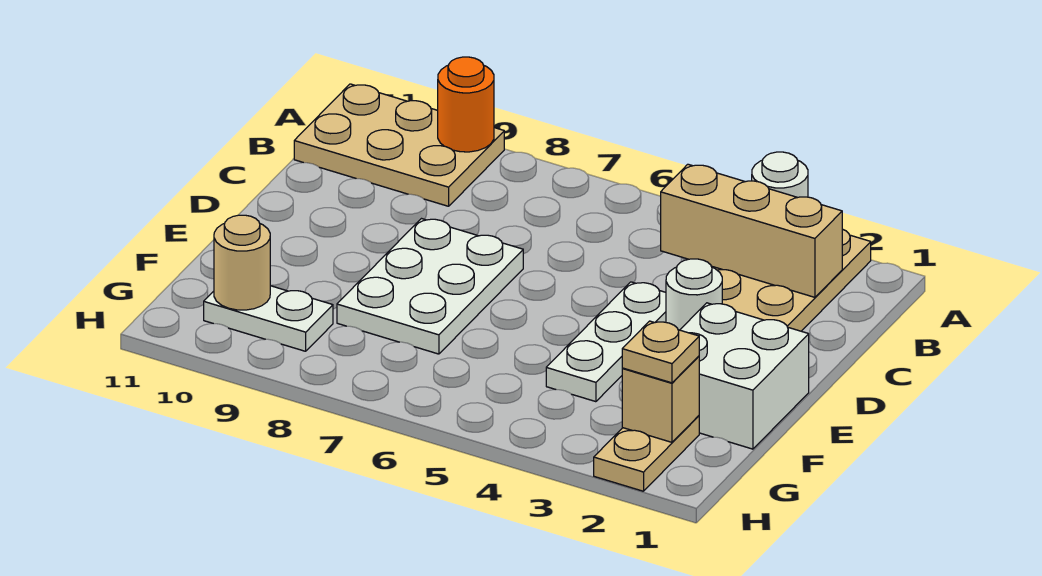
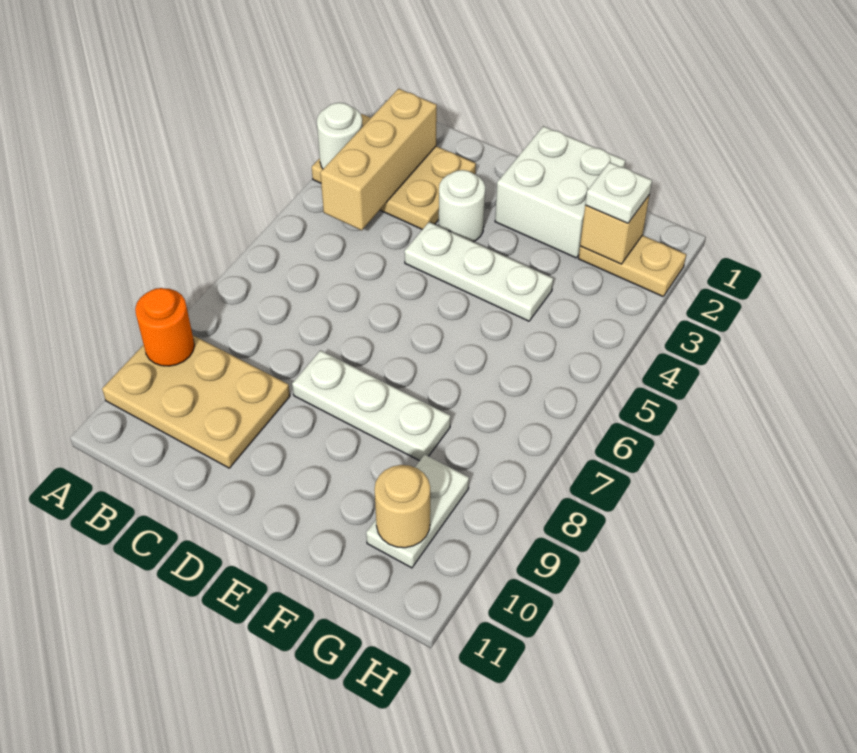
tan 2x3 plate [294,84,504,206] -> tan 2x3 plate turned to [102,335,290,468]
white 2x3 plate [337,219,523,354] -> white 1x3 plate [292,350,451,461]
tan 1x1 plate [622,321,699,383] -> white 1x1 plate [585,162,652,223]

